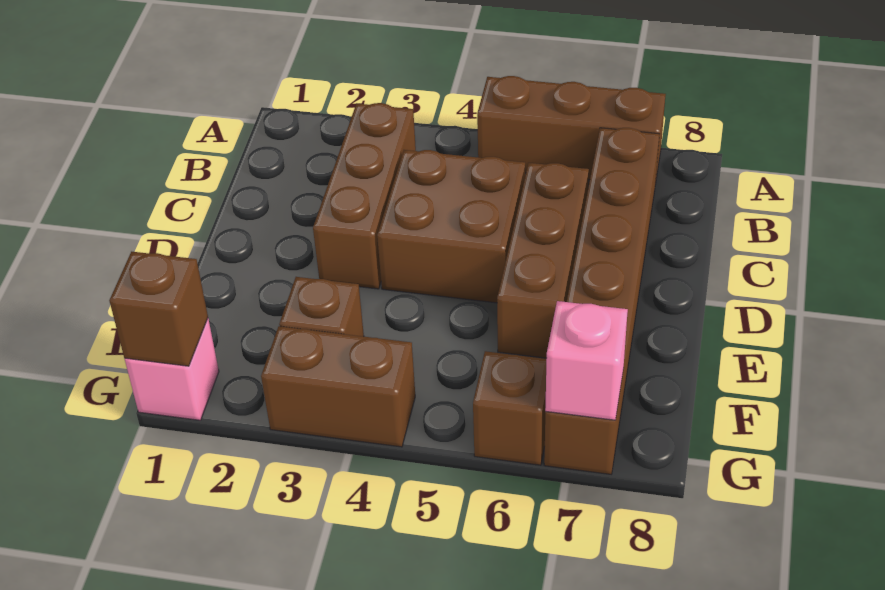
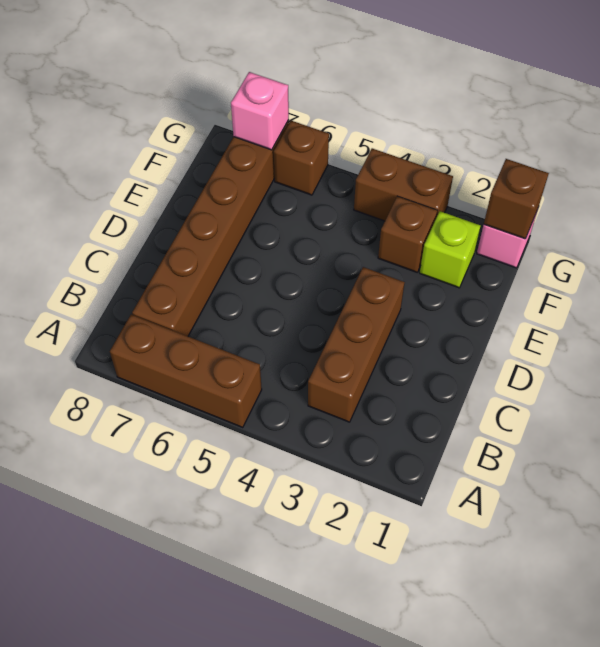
brown 2x2 brick [377,150,525,303] -> none
brown 1x3 brick [497,163,589,358] -> none
none -> lime 1x1 brick [420,211,480,288]

